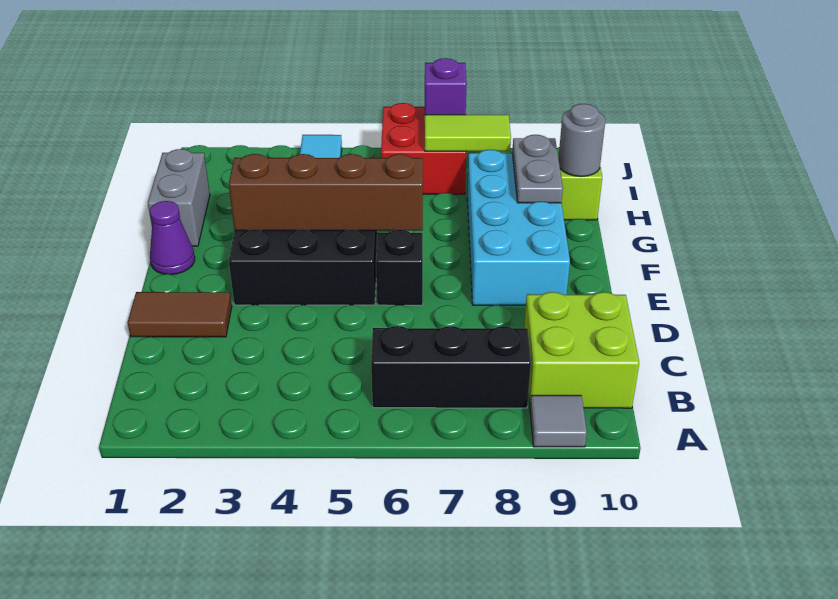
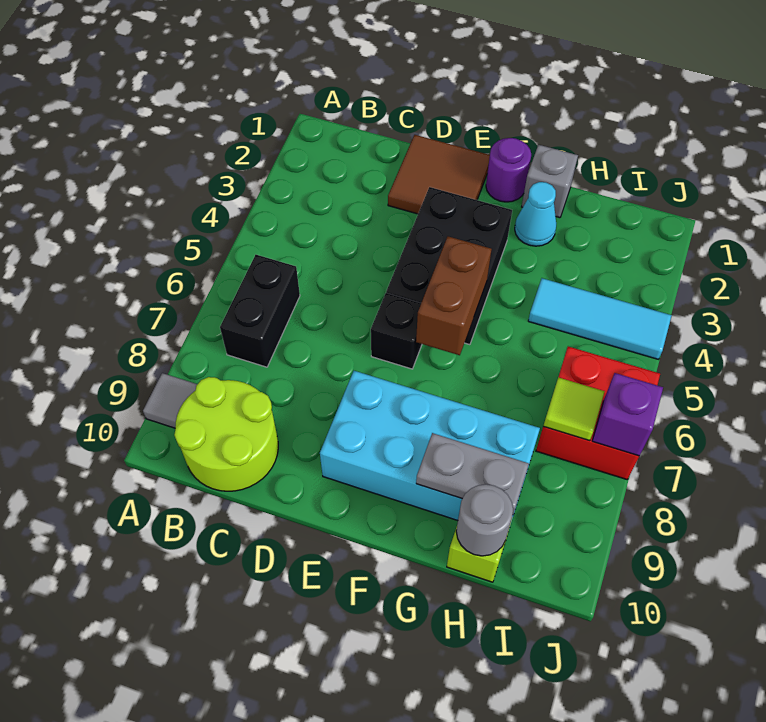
black 1x3 brick [371,326,531,408] -> black 1x2 brick [220,255,300,367]
lime 2x2 brick [524,292,639,408] -> lime 2x2 round brick [174,377,278,491]
brown 1x2 tile [128,292,232,337] -> brown 2x2 tile [388,135,490,214]
purple 1x1 cone [150,201,195,274] -> purple 1x1 round brick [486,138,531,202]
brown 1x4 brick [229,154,423,231] -> brown 1x2 brick [416,236,492,355]
grey 1x2 brick [148,149,210,246] -> grey 1x1 brick [522,145,578,218]
none -> cyan 1x1 cone [515,182,556,246]
lime 1x2 tile [425,115,511,151] -> lime 1x1 tile [543,377,605,441]

